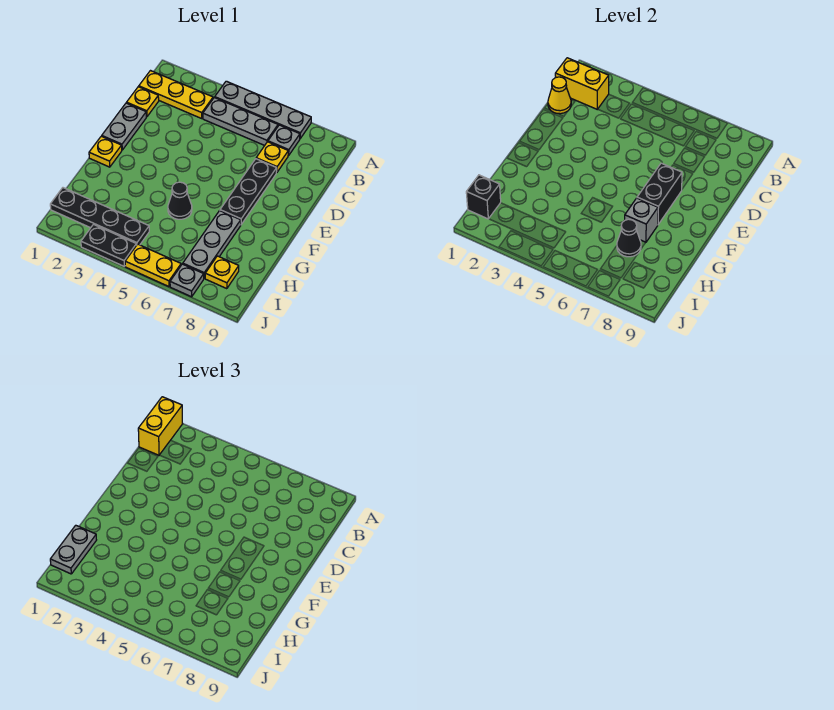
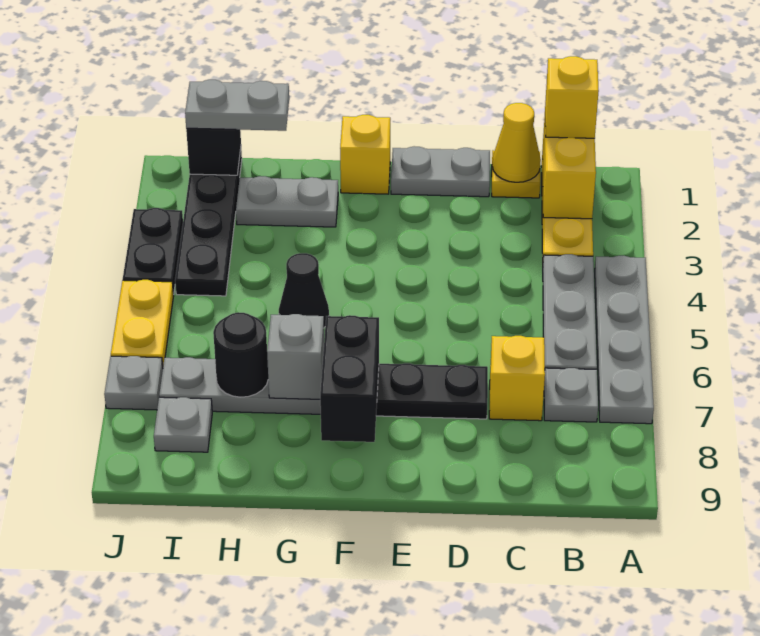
yellow 1x2 brick [138,397,183,455] -> yellow 1x1 brick [545,56,599,138]
yellow 1x1 plate [256,142,288,173] -> yellow 1x1 brick [489,336,545,421]
black 1x2 brick [637,163,682,224] -> black 1x2 brick turned to [320,315,379,442]
yellow 1x1 plate [89,136,122,167] -> yellow 1x1 brick [340,115,390,194]
none -> grey 1x2 plate [236,176,338,227]
black 1x1 cone [617,219,641,257] -> black 1x1 round brick [213,312,268,397]
yellow 1x1 plate [205,256,239,289] -> grey 1x1 plate [154,397,212,452]

